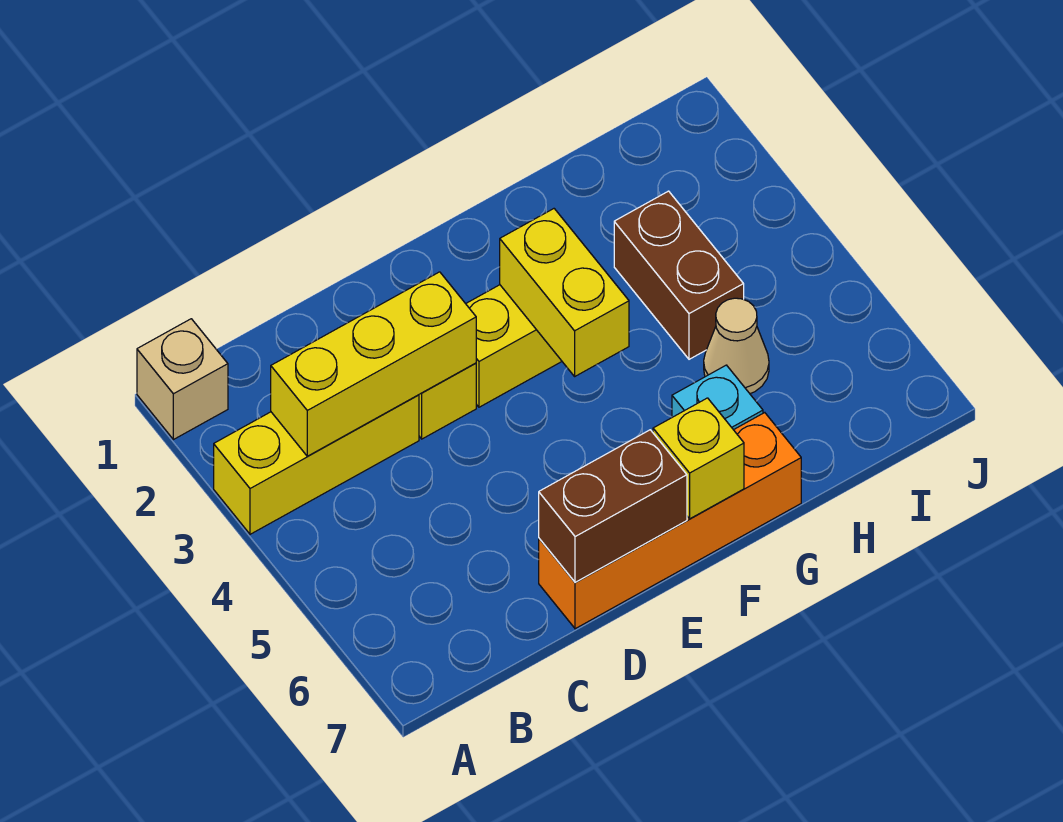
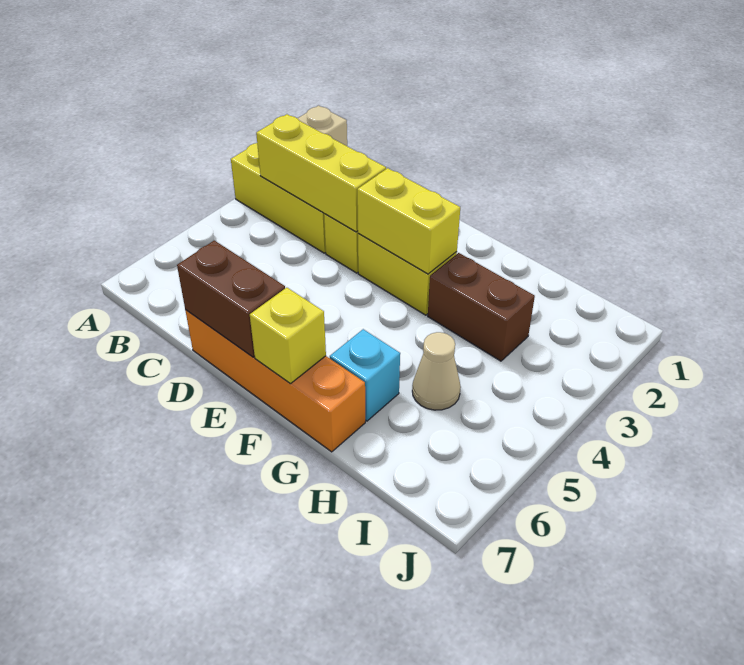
yellow 1x2 brick [500,209,629,376] -> yellow 1x2 brick turned to [357,168,460,274]
brown 1x2 brick [614,191,744,359] -> brown 1x2 brick turned to [428,253,535,361]

